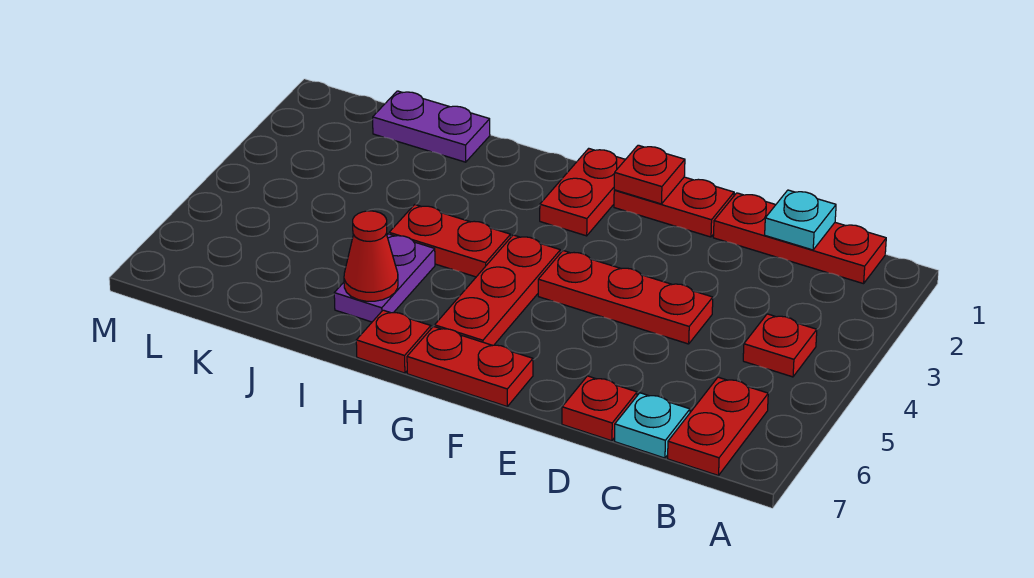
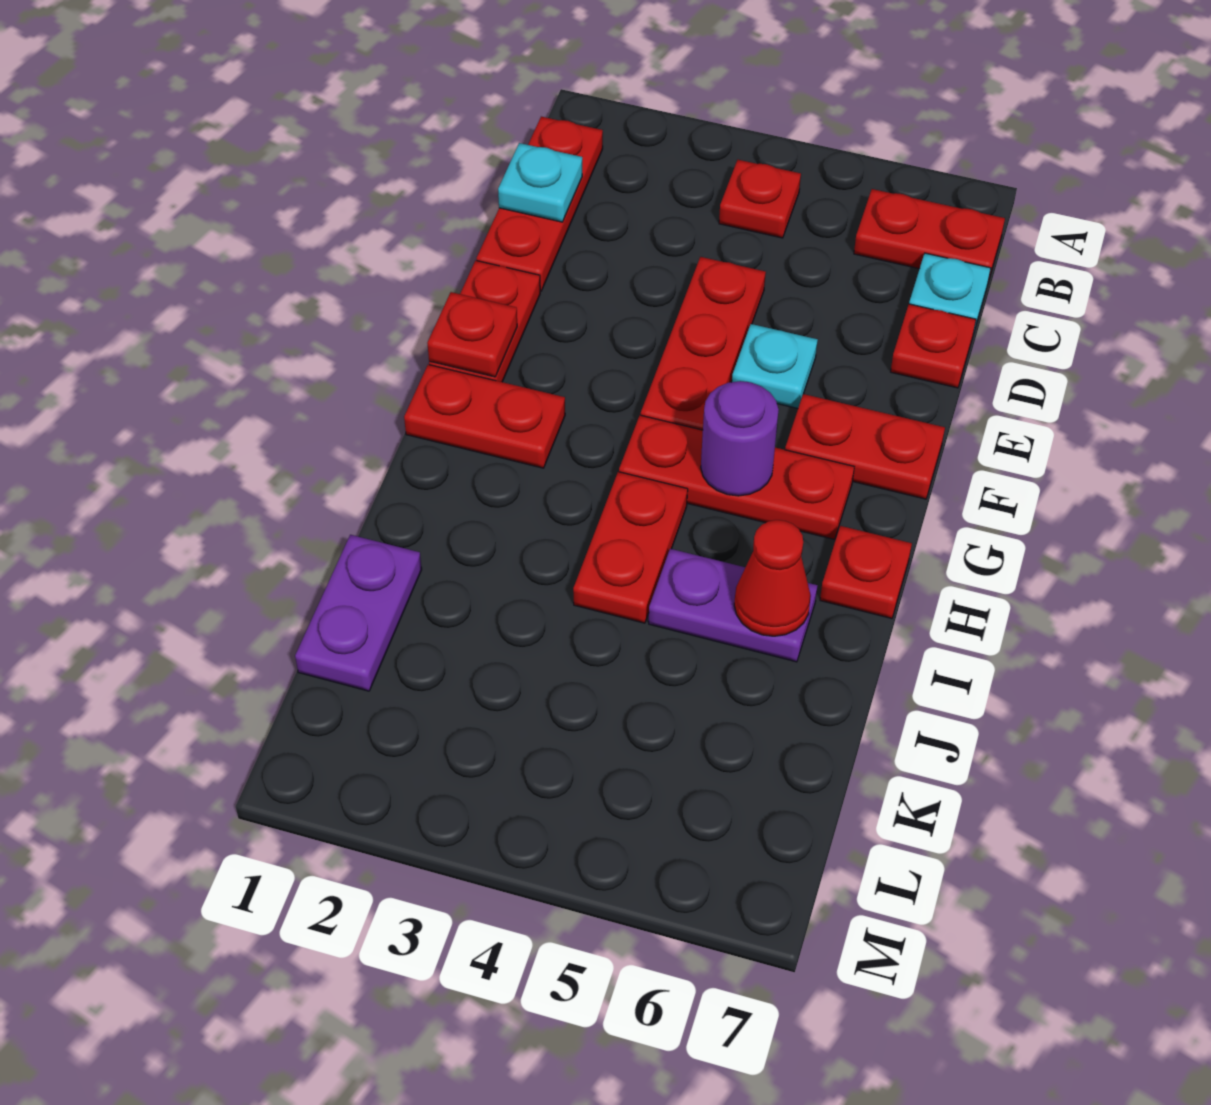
none -> cyan 1x1 plate [732,324,818,408]
red 1x2 plate [407,326,533,406] -> red 1x2 plate turned to [785,394,945,499]
none -> purple 1x1 round brick [701,381,779,496]

